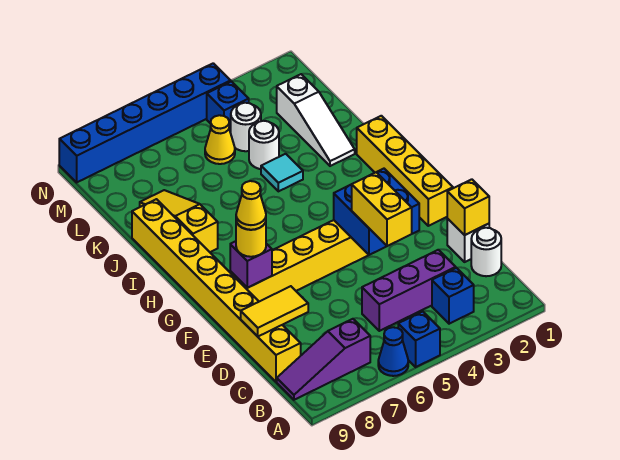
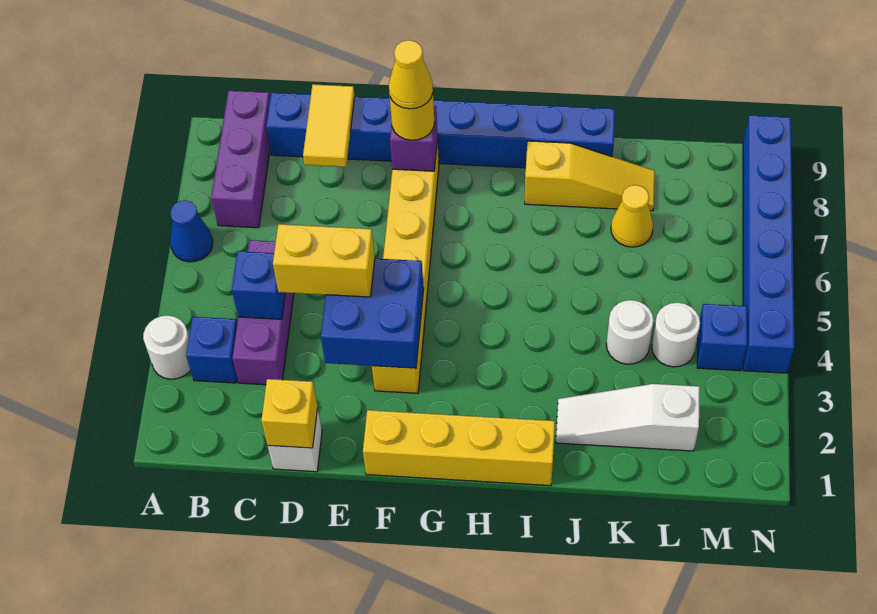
blue 1x1 brick [398,312,440,367] -> blue 1x1 brick moved to [232,251,285,319]
purple 1x3 slope [277,319,370,400] -> purple 1x3 brick [211,91,270,228]
white 1x1 round brick [471,228,501,276] -> white 1x1 round brick moved to [143,315,190,379]
yellow 1x8 brick [132,199,301,382] -> blue 1x8 brick [266,93,615,168]
cyan 1x1 tile [261,154,303,191] -> none
yellow 1x1 cone [205,115,235,164] -> yellow 1x1 cone moved to [611,185,653,247]

